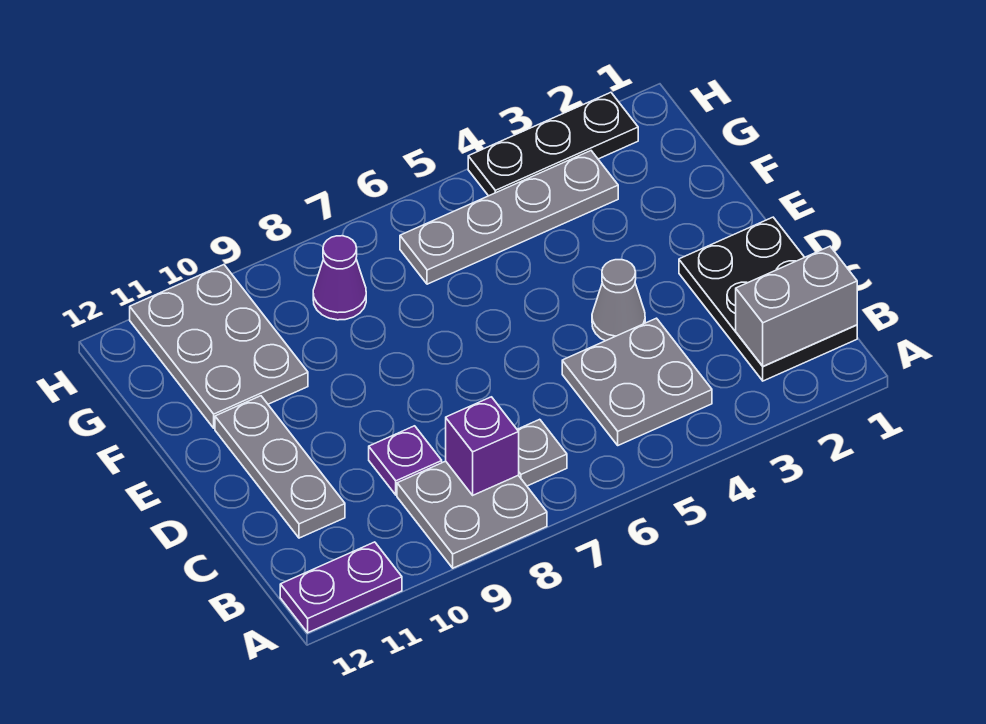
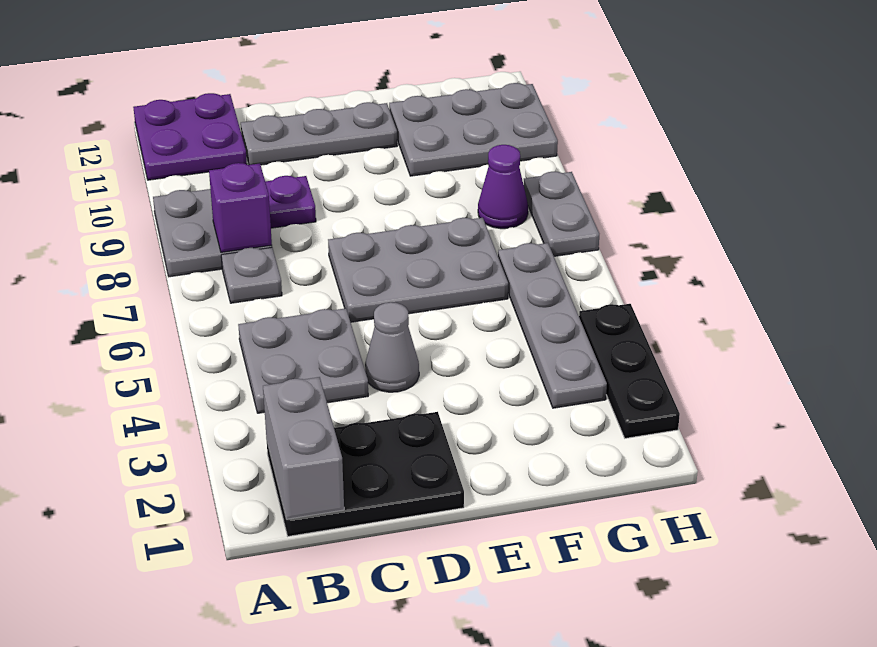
purple 1x2 plate [280,542,402,633] -> purple 2x2 plate [133,93,247,180]
none -> grey 2x3 plate [328,218,508,322]
none -> grey 1x2 plate [524,172,599,256]

